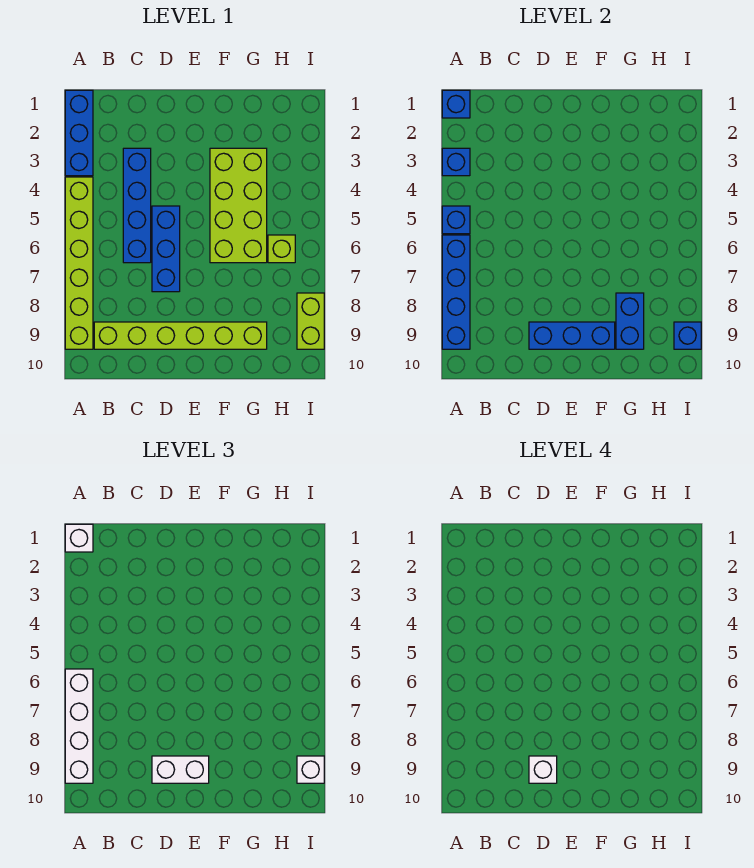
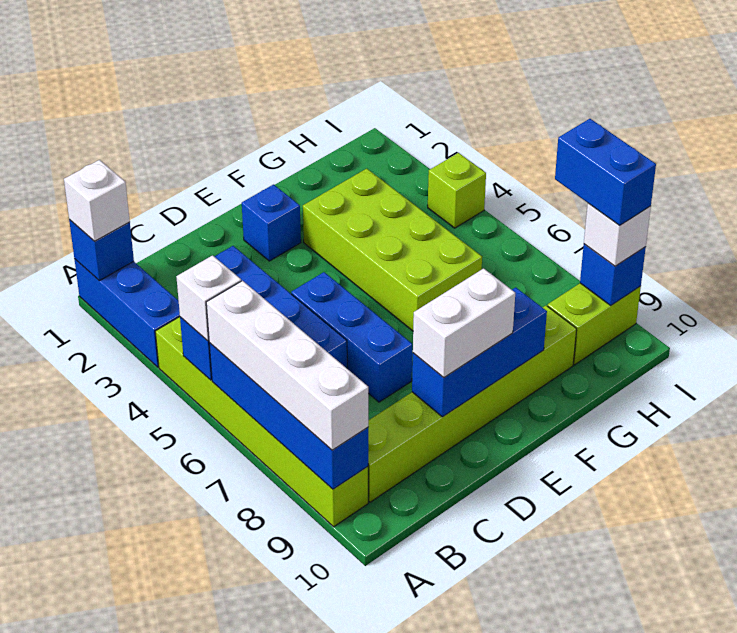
blue 1x1 brick [442,148,470,176] -> blue 1x1 brick moved to [242,185,301,261]
white 1x1 brick [529,756,557,783] -> white 1x1 brick moved to [176,255,241,341]
blue 1x2 brick [616,293,644,349] -> blue 1x2 brick moved to [555,119,656,226]
lime 1x1 brick [268,235,295,263] -> lime 1x1 brick moved to [428,153,486,228]
lime 1x2 brick [297,293,324,349] -> lime 1x2 brick turned to [548,283,641,365]

